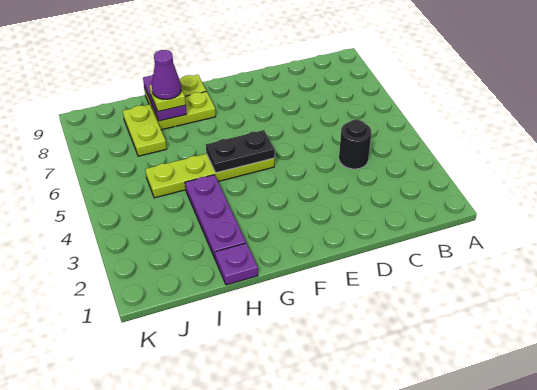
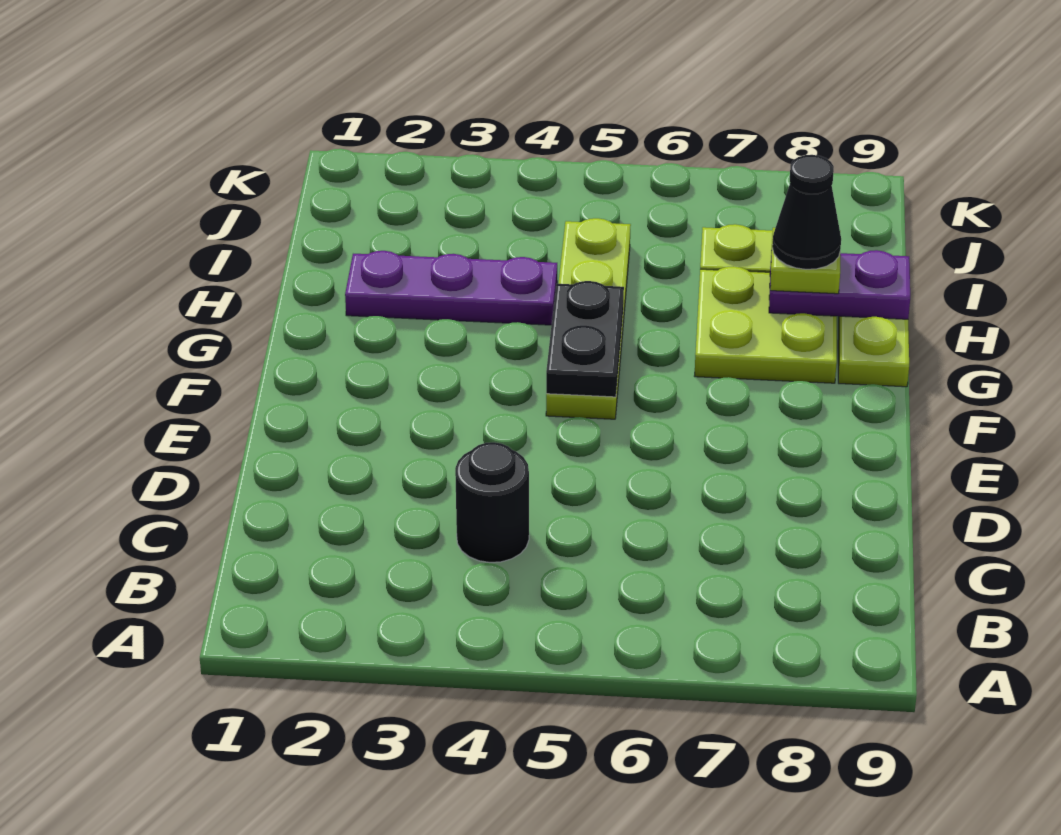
lime 1x2 plate [152,91,216,130] -> lime 2x2 plate [695,266,837,383]
purple 1x1 plate [215,243,258,285] -> none
purple 1x1 cone [152,50,181,99] -> black 1x1 cone [772,155,841,269]

